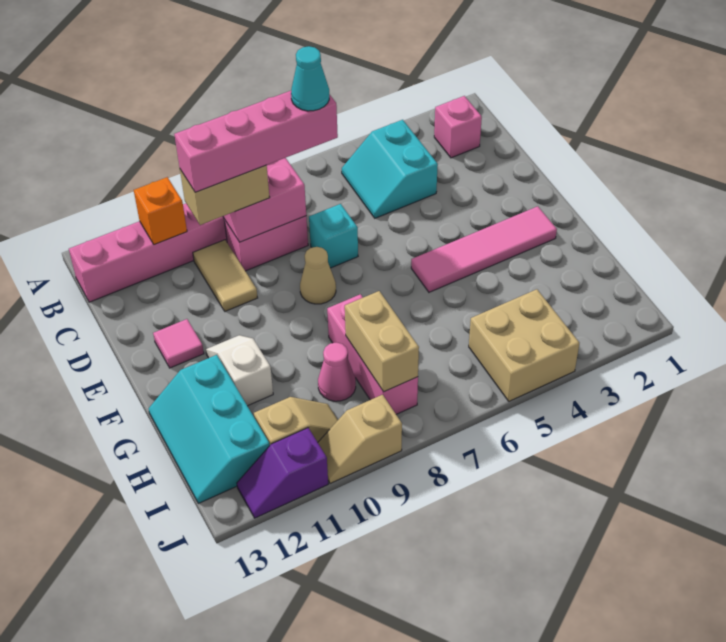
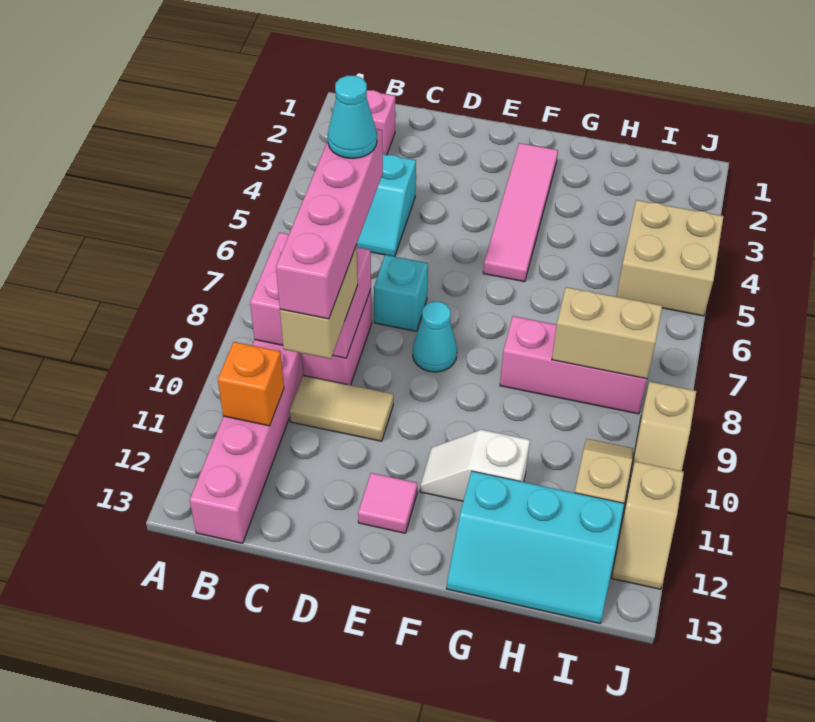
tan 1x1 cone [300,247,336,304] -> cyan 1x1 cone [413,302,457,372]
pink 1x1 cone [318,343,356,401] -> none
purple 1x2 slope [237,428,328,518] -> tan 1x2 slope [612,462,684,589]

